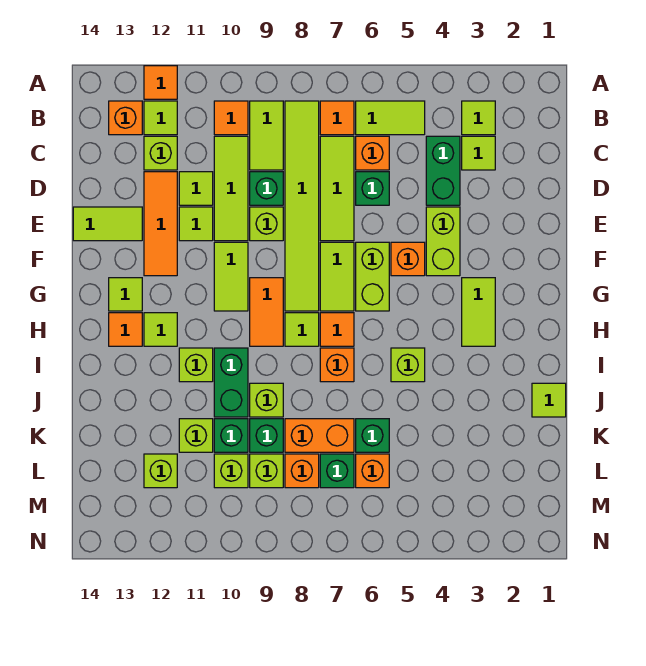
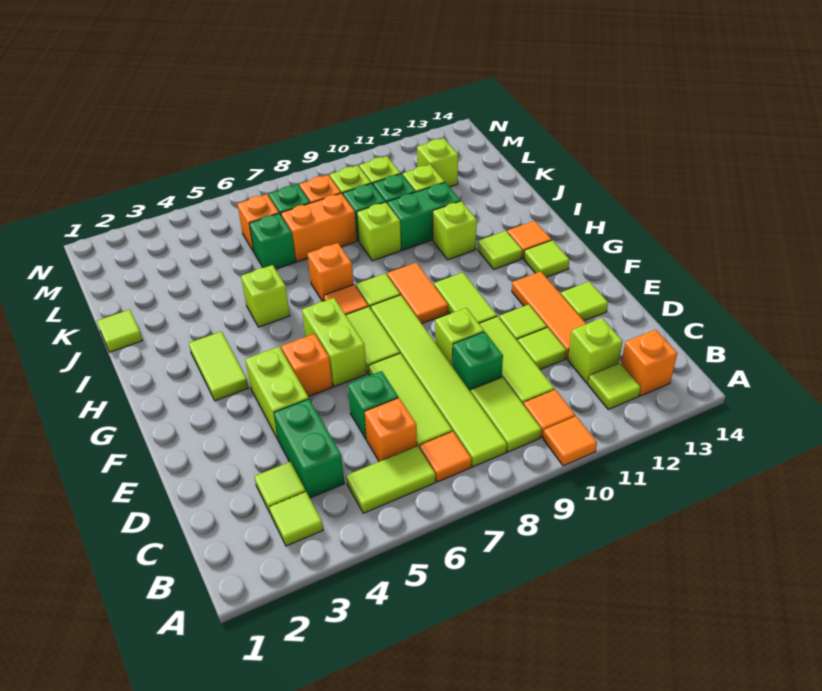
orange 1x1 tile [144,66,177,99] -> orange 1x1 tile moved to [543,416,597,466]
lime 1x2 tile [73,207,142,241] -> lime 1x1 tile [561,282,608,321]
green 1x2 brick [214,348,248,417] -> green 1x2 brick turned to [387,182,460,250]

